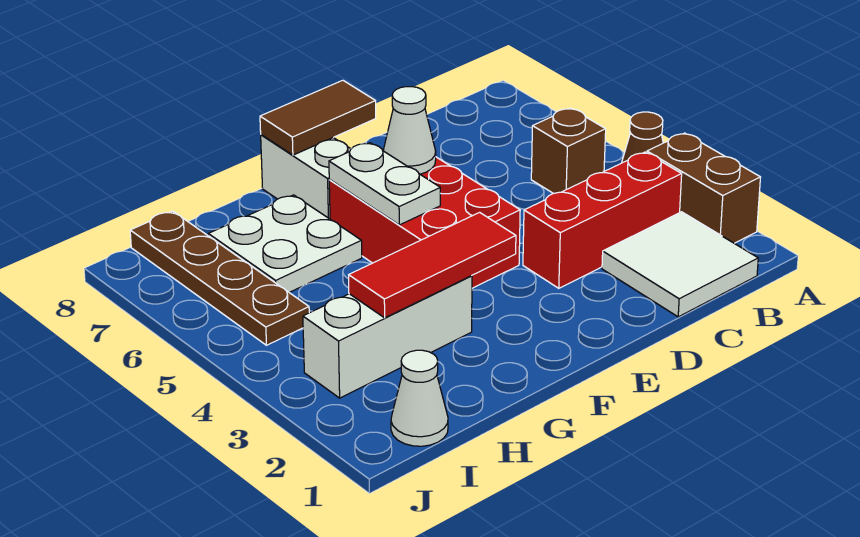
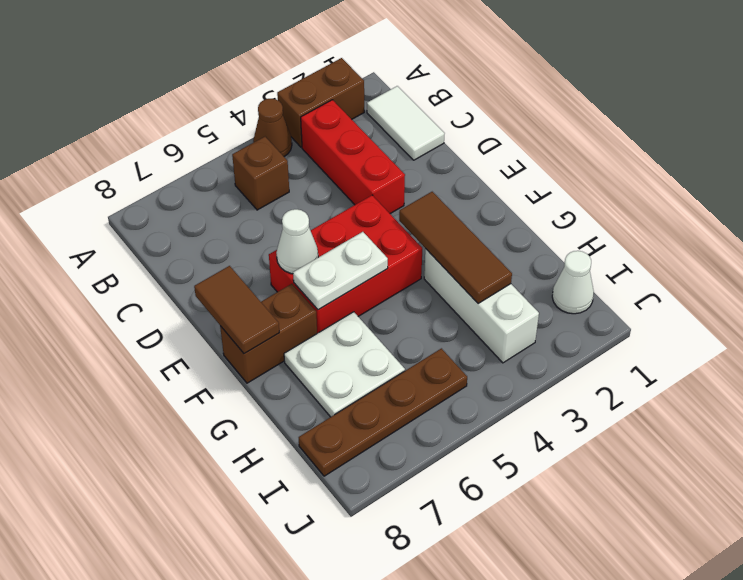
white 2x2 tile [602,212,758,317] -> white 1x2 tile [367,86,445,160]
red 1x3 tile [349,212,516,318] -> brown 1x3 tile [399,192,512,304]
white 1x2 brick [261,135,351,219] -> brown 1x2 brick [220,284,317,383]

